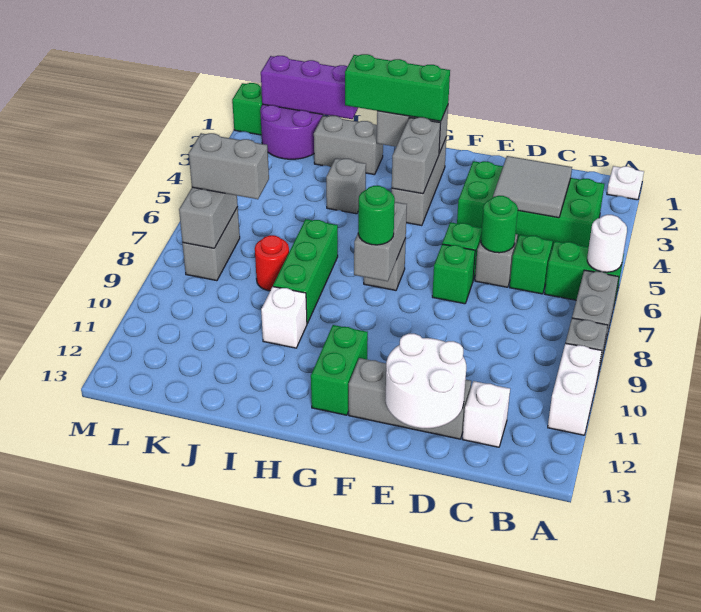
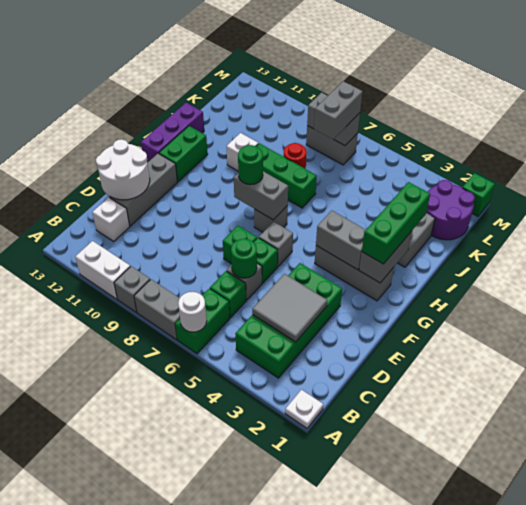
green 1x2 brick [311,325,368,415] -> green 1x2 brick turned to [159,126,208,181]
grey 1x1 brick [326,158,366,214] -> grey 1x1 brick moved to [259,222,293,266]
purple 1x3 brick [261,56,358,119] -> purple 1x3 brick moved to [141,103,204,163]

